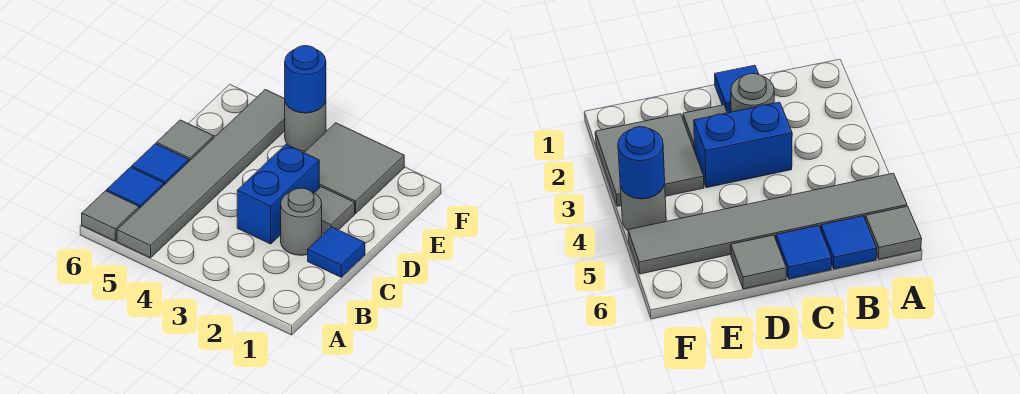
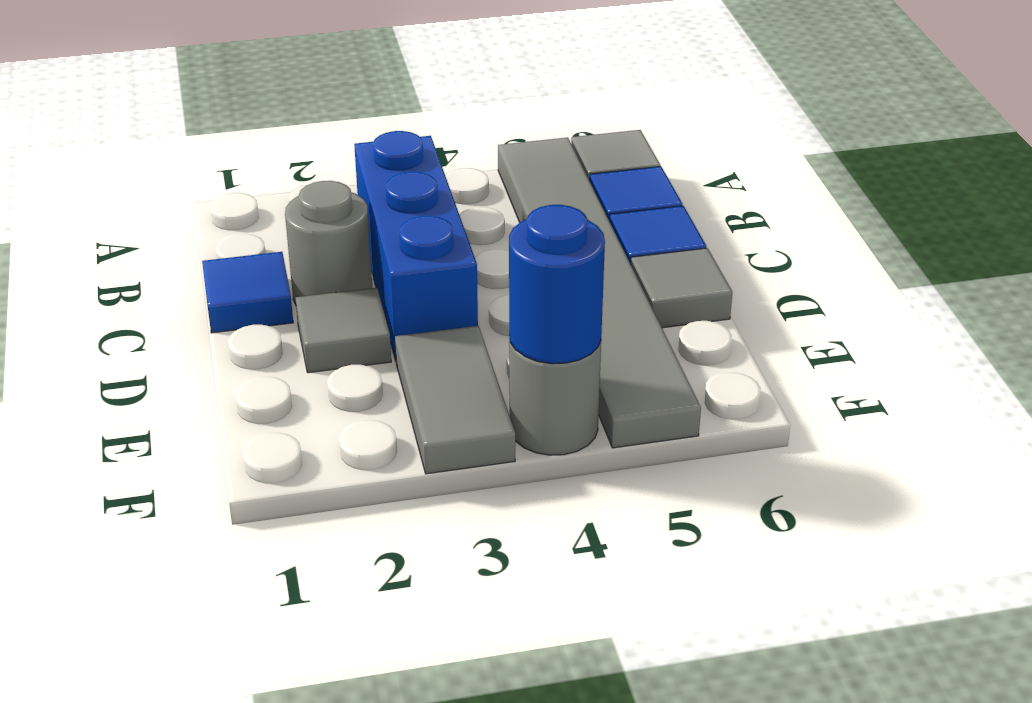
blue 1x2 brick [237,145,319,244] -> blue 1x3 brick [354,131,478,361]
grey 2x2 tile [304,123,404,213] -> grey 1x2 tile [395,326,515,474]

